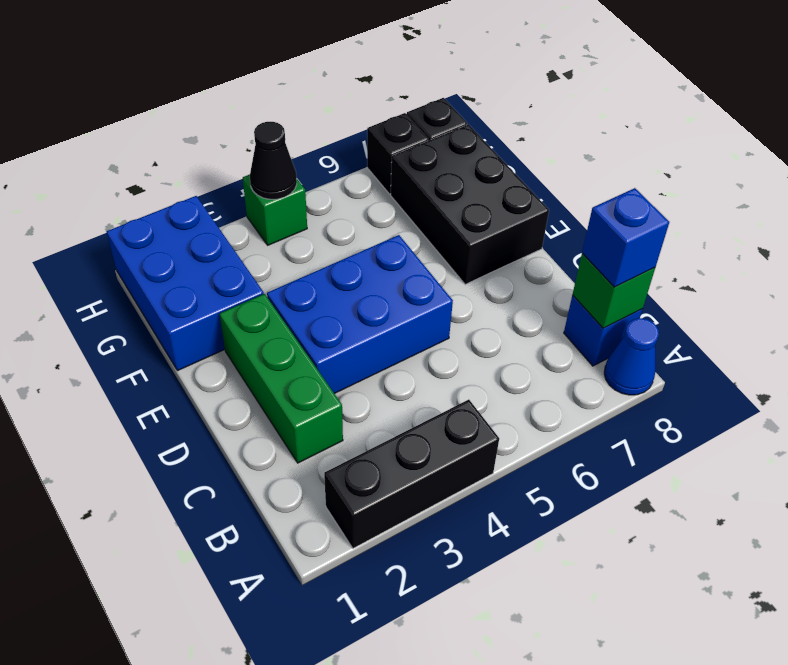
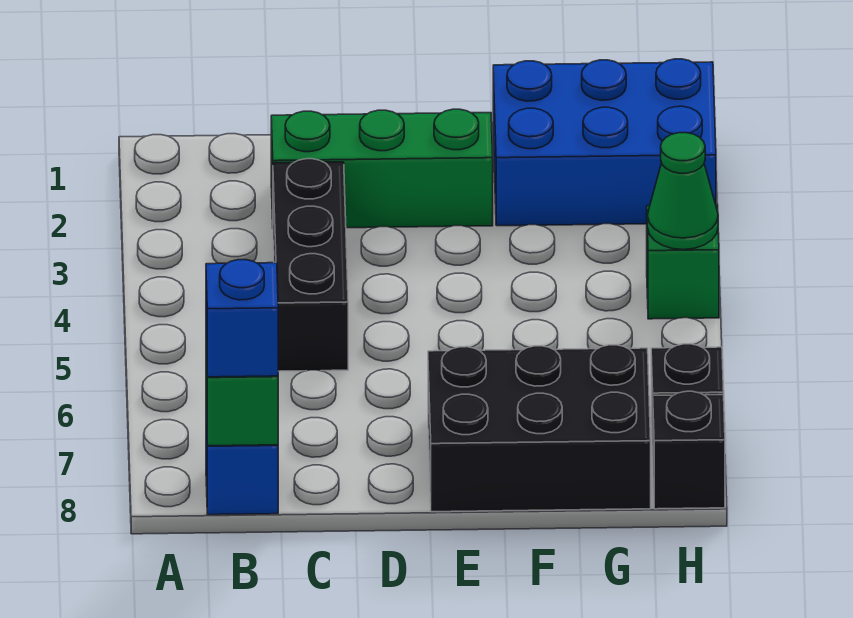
black 1x3 brick [324,400,499,548] -> black 1x3 brick moved to [273,159,348,371]
blue 1x1 cone [604,318,659,395] -> none
blue 2x3 brick [267,235,453,394] -> none
black 1x1 cone [250,122,297,199] -> green 1x1 cone [647,133,718,250]

